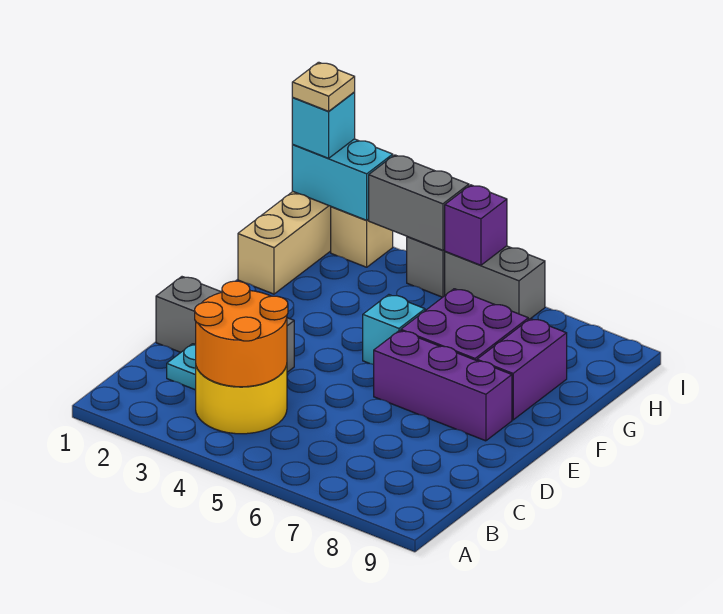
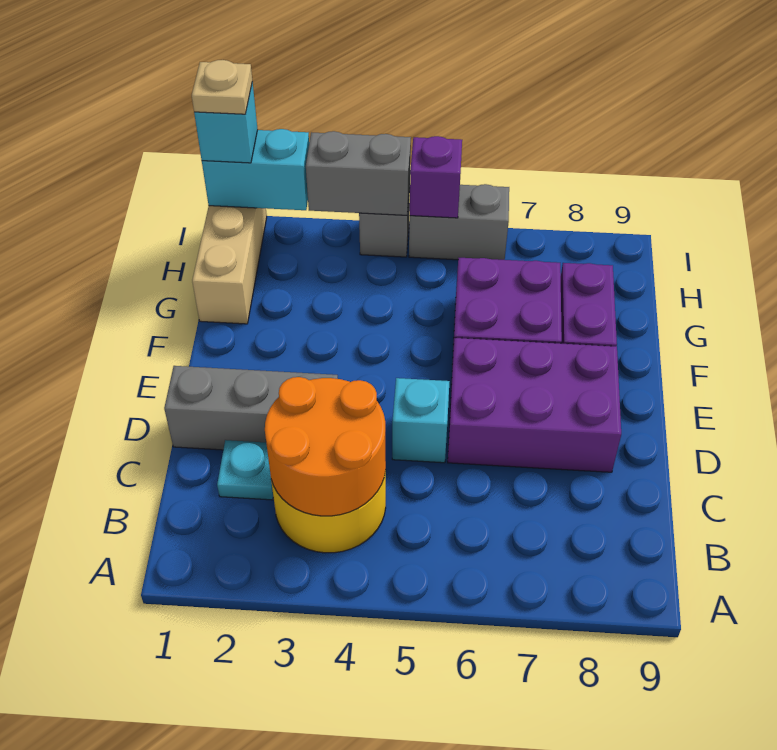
purple 1x3 brick [374,330,512,441] -> purple 2x3 brick [448,338,621,472]
cyan 1x1 brick [363,295,425,364] -> cyan 1x1 brick moved to [392,378,450,463]
tan 1x1 brick [331,207,393,267] -> none

